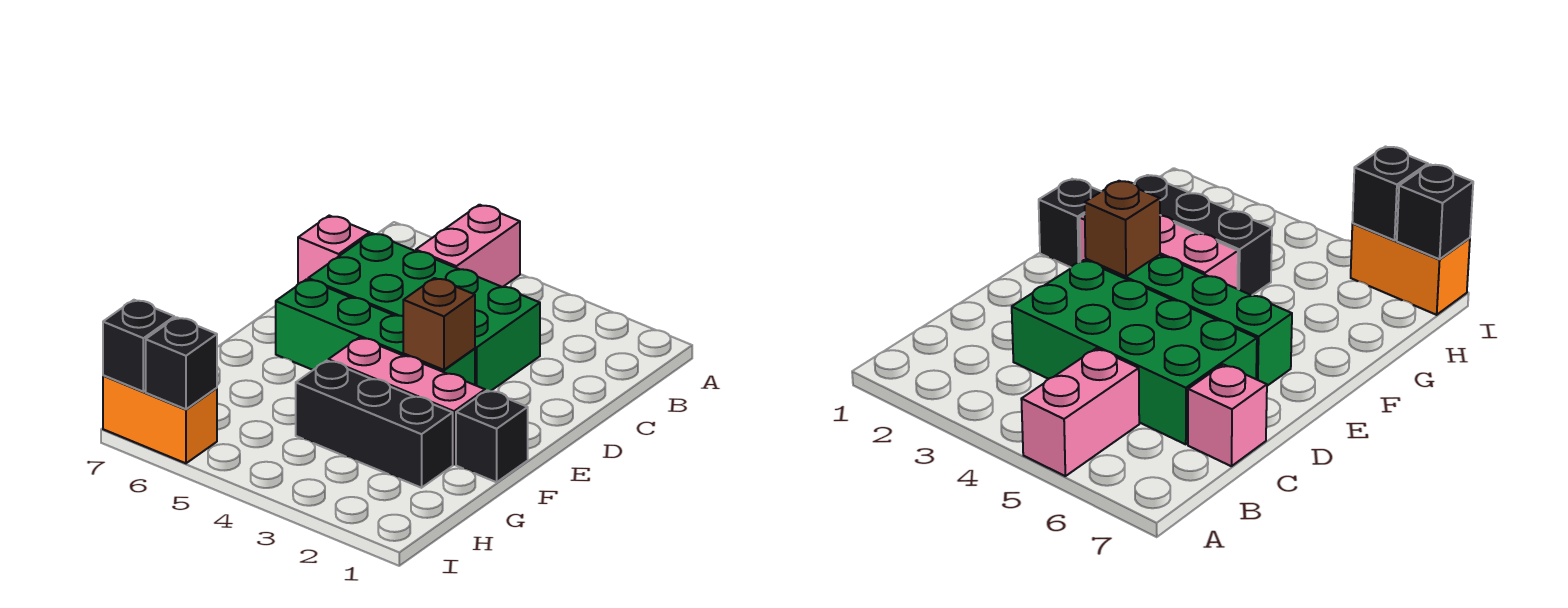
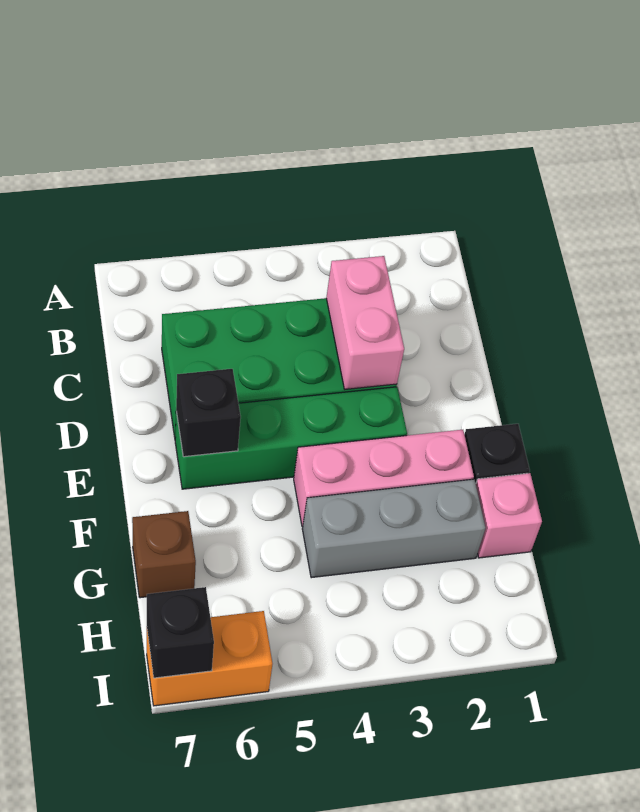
pink 1x2 brick [416,205,520,287] -> pink 1x2 brick moved to [326,256,404,389]
pink 1x1 brick [298,216,370,284] -> pink 1x1 brick moved to [476,473,542,558]
brown 1x1 brick [403,278,475,370] -> brown 1x1 brick moved to [132,511,196,598]
black 1x3 brick [296,361,453,488] -> grey 1x3 brick [302,479,486,578]
black 1x1 brick [146,317,217,409] -> black 1x1 brick moved to [176,369,241,457]

